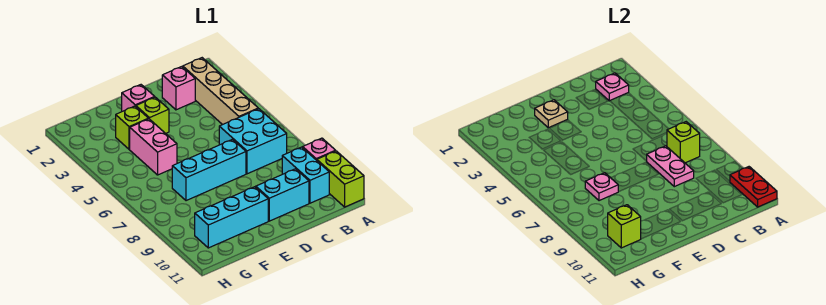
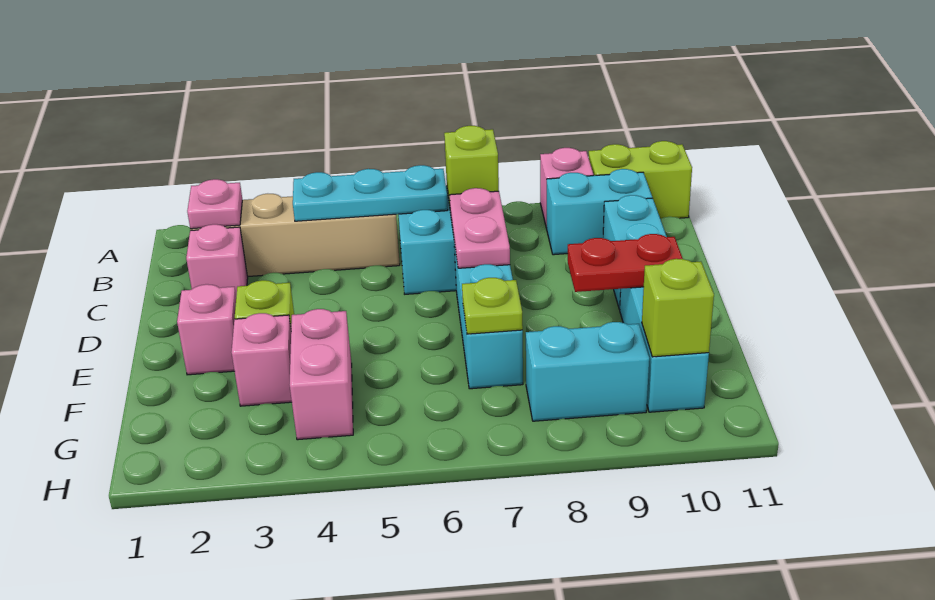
red 1x2 plate [730,167,777,207] -> red 1x2 plate moved to [568,234,683,292]
none -> cyan 1x3 plate [293,165,448,221]
pink 1x2 plate [647,146,694,187] -> pink 1x2 plate turned to [450,188,510,268]
tan 1x1 plate [535,100,568,128] -> none
lime 1x1 brick [116,106,148,149] -> pink 1x1 brick [232,313,292,406]
pink 1x2 brick [130,119,177,175] -> pink 1x2 brick turned to [290,309,353,440]
pink 1x1 plate [585,173,618,201] -> lime 1x1 plate [462,278,523,334]
none -> cyan 1x2 brick [526,322,649,421]

